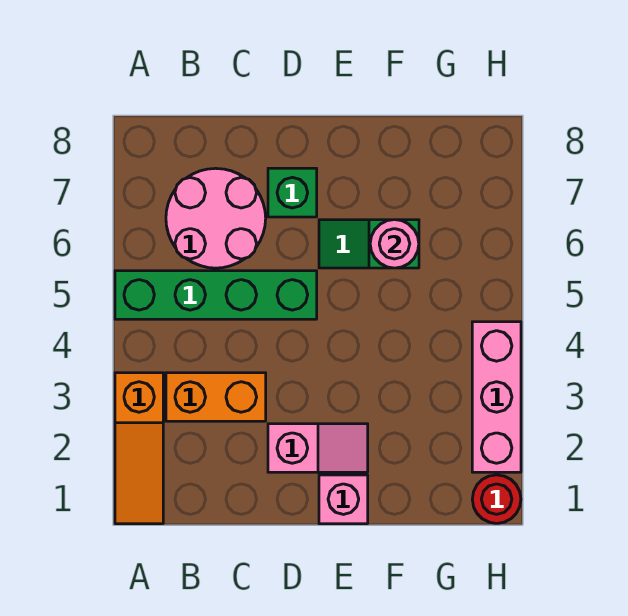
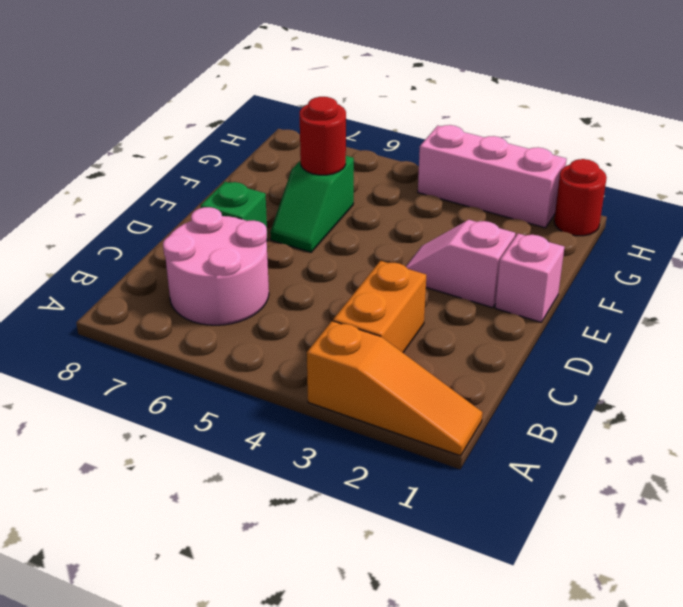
green 1x4 brick [115,271,317,319] -> none
pink 1x2 slope [268,424,368,472] -> pink 1x2 slope turned to [406,220,515,308]
pink 1x1 round brick [370,220,419,268] -> red 1x1 round brick [300,97,346,175]

